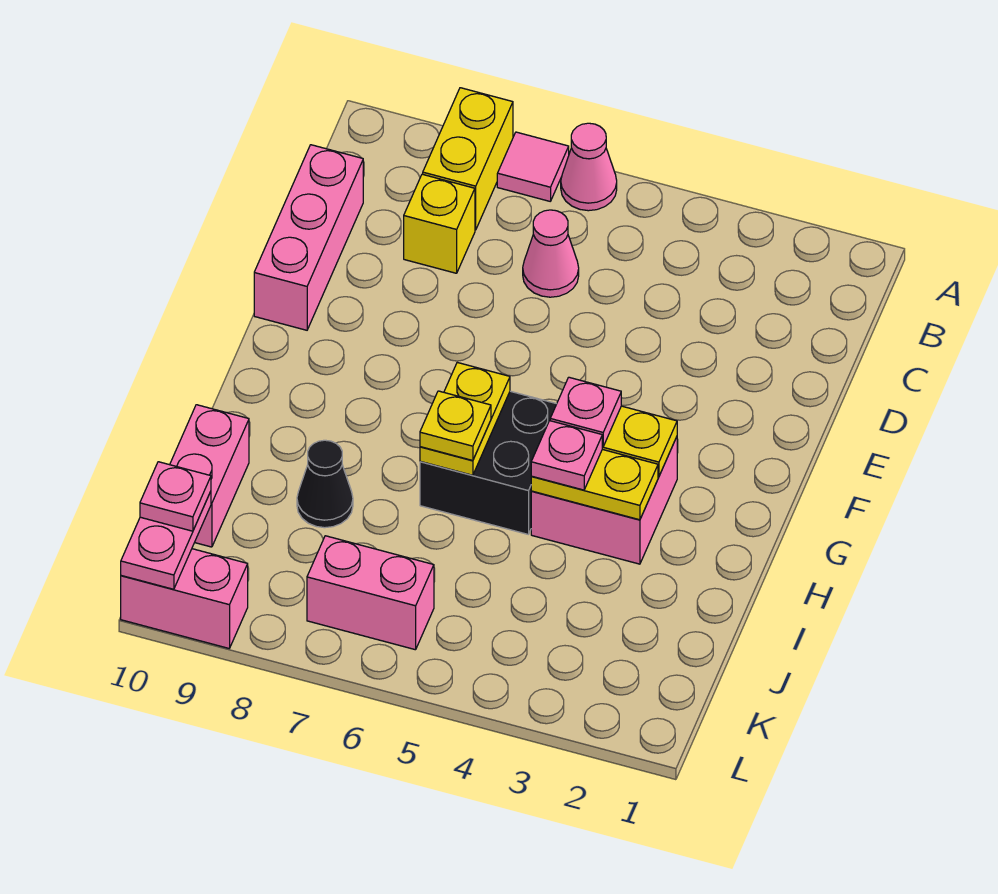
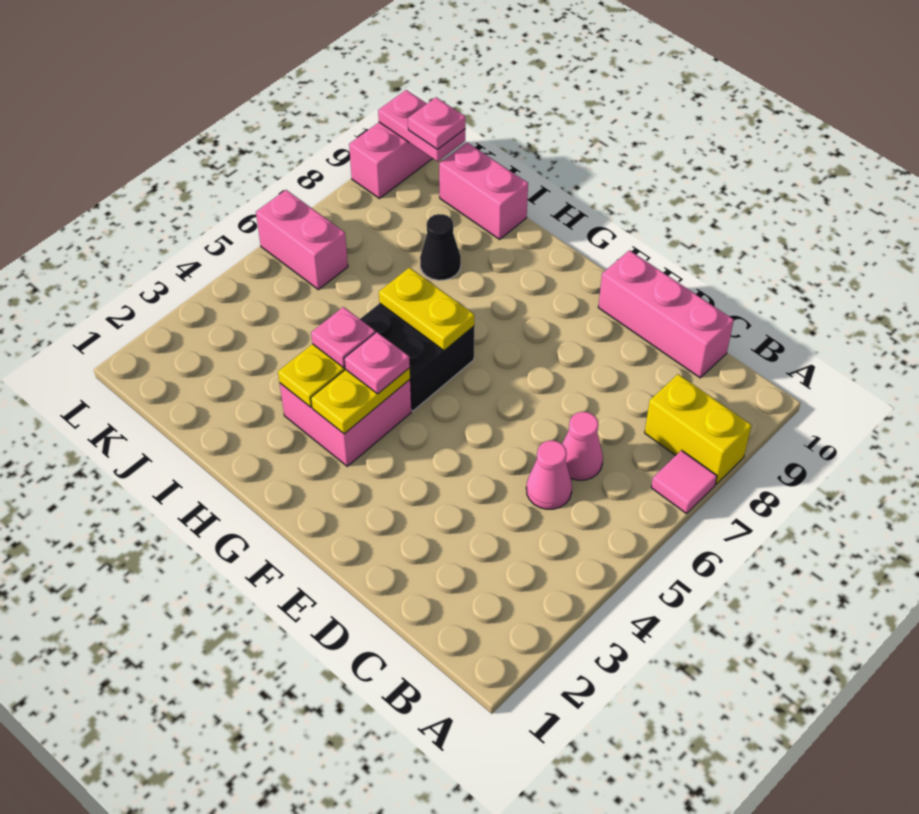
pink 1x1 cone [561,123,617,211] -> pink 1x1 cone moved to [526,441,572,509]
yellow 1x1 brick [404,174,475,273] -> none
yellow 1x1 plate [420,391,491,461] -> none
pink 1x2 brick [307,536,434,650] -> pink 1x2 brick turned to [256,190,348,290]

